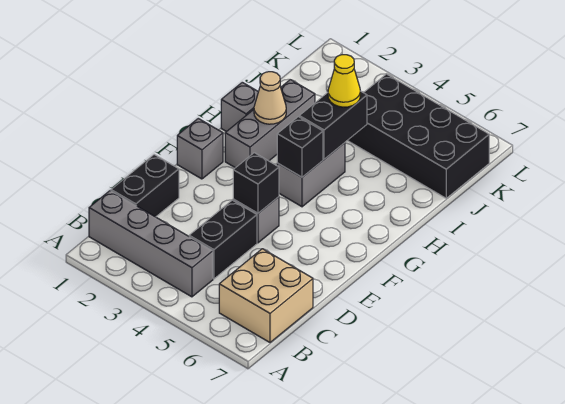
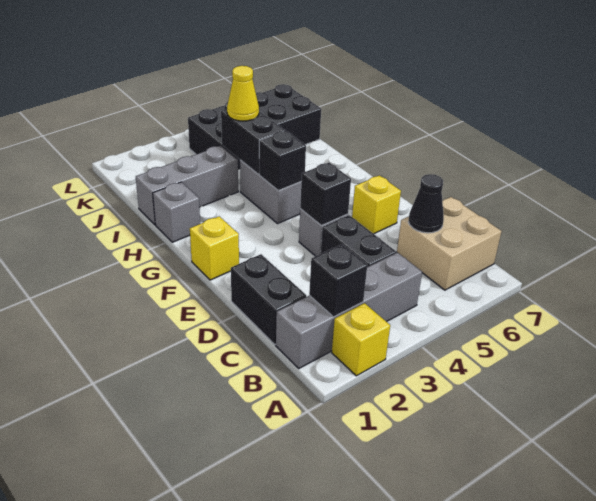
none -> yellow 1x1 brick [332,303,390,376]
none -> black 1x1 brick [309,244,367,317]
none -> black 1x1 cone [409,174,444,233]
none -> yellow 1x1 brick [352,175,401,234]
grey 1x1 brick [177,118,223,179] -> yellow 1x1 brick [190,216,239,280]
grey 1x3 brick [225,80,315,168] -> grey 1x3 brick turned to [136,146,238,225]
tan 1x1 cone [254,72,286,124] -> none

